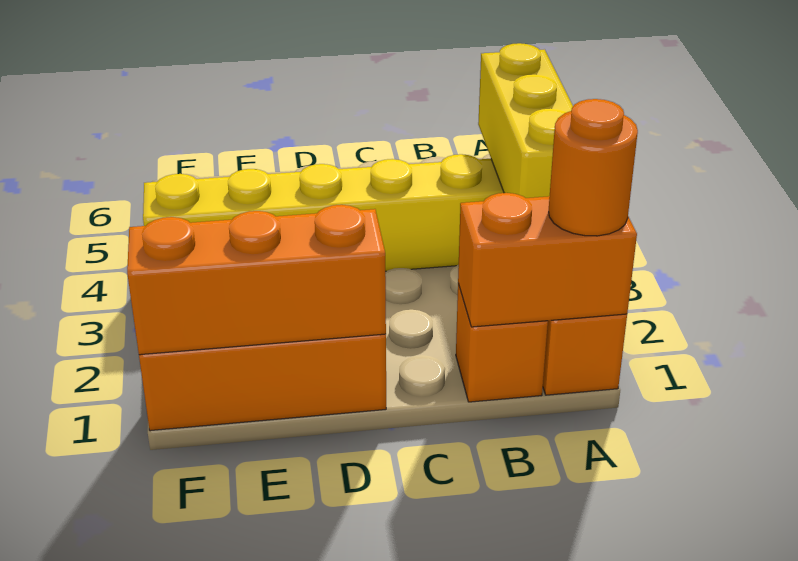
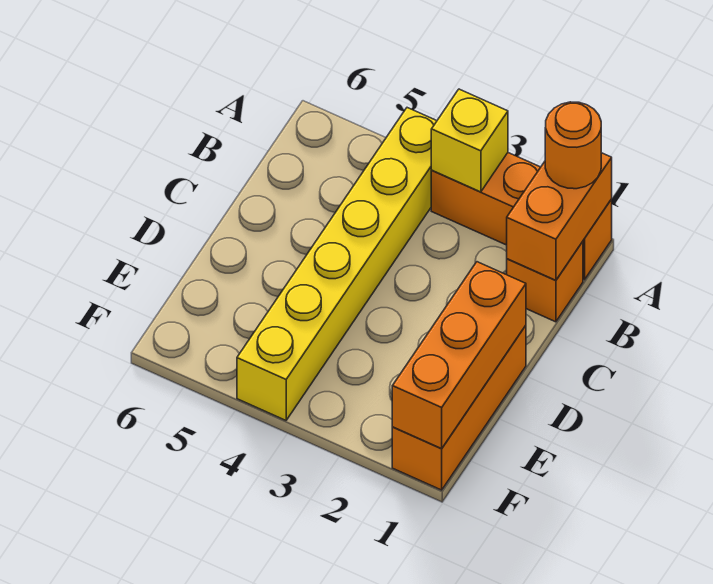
yellow 1x3 brick [478,43,573,198] -> yellow 1x1 brick [431,89,508,192]

